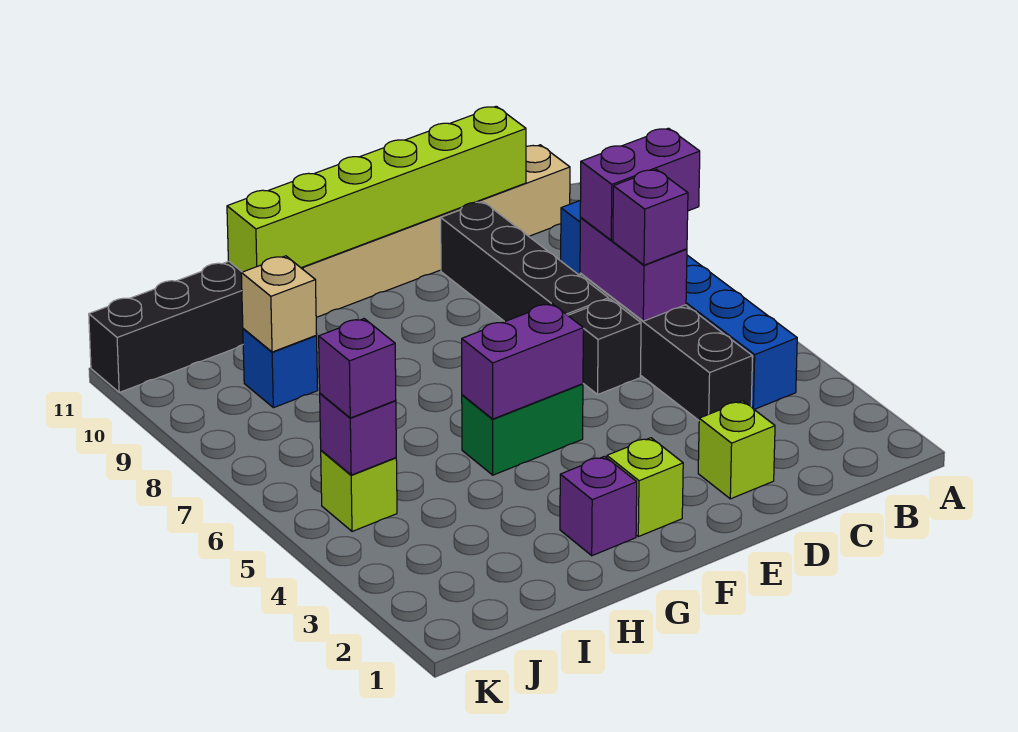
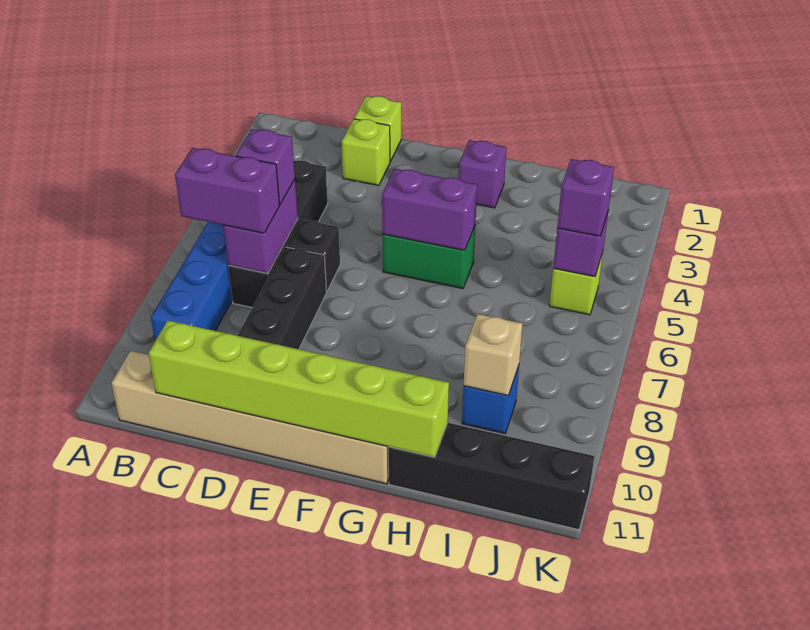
lime 1x1 brick [607,438,683,537] -> lime 1x1 brick moved to [354,96,401,161]

